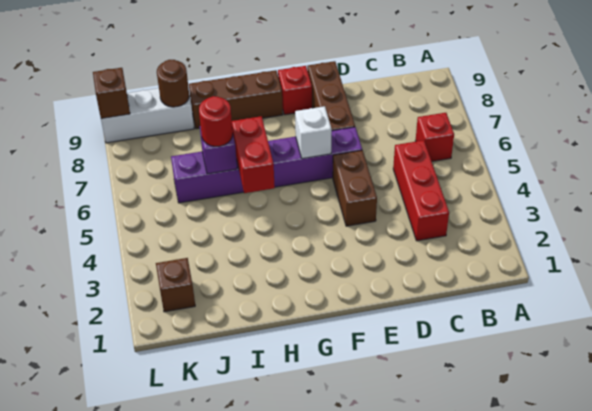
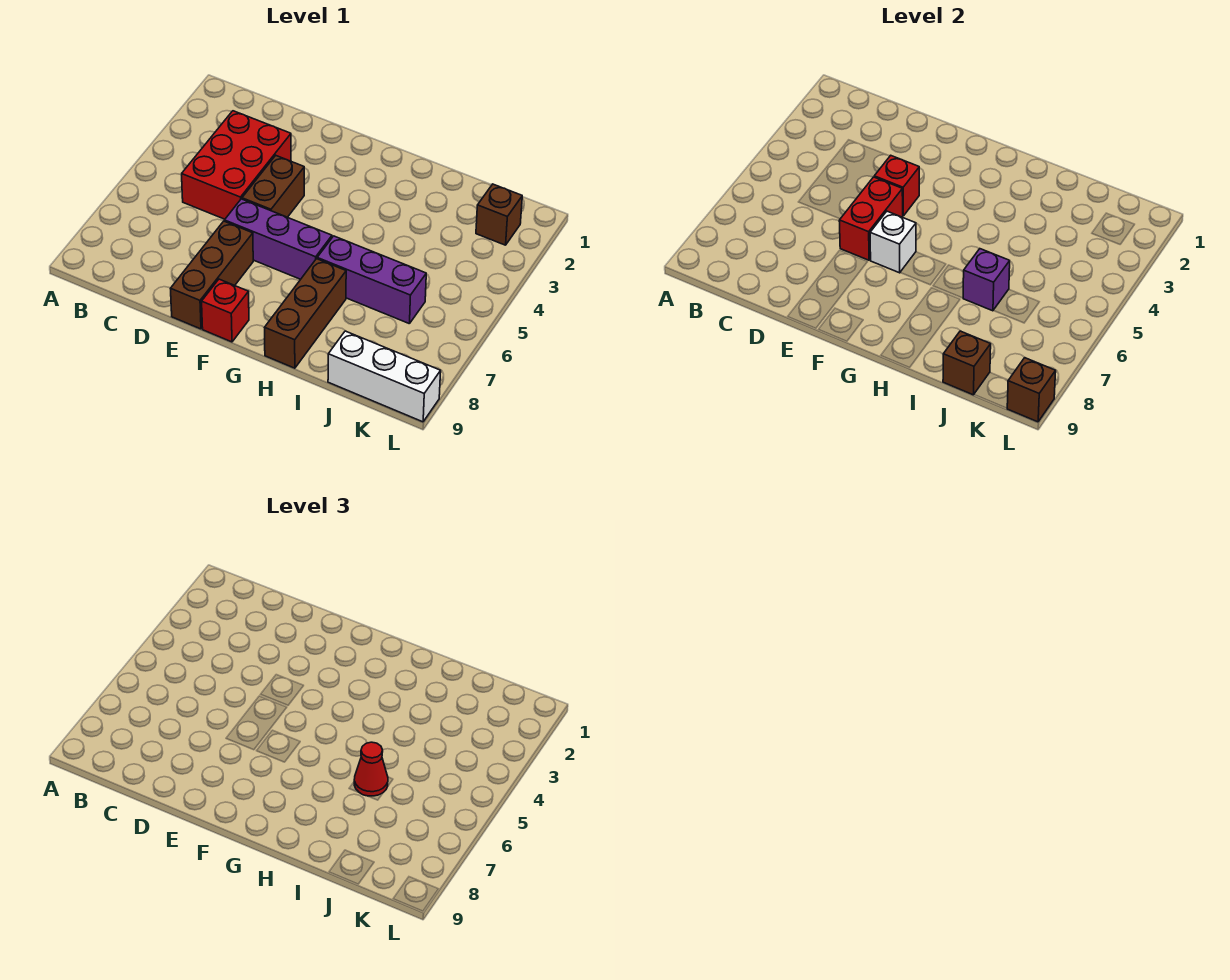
red 1x1 brick [416,113,454,161] -> red 1x1 brick moved to [874,155,919,216]
red 1x3 brick [393,140,449,241] -> red 2x3 brick [182,111,291,219]
brown 1x3 brick [189,70,283,129] -> brown 1x3 brick turned to [264,259,346,368]
red 1x2 brick [232,116,275,193] -> red 1x2 brick moved to [839,177,903,260]
red 1x1 round brick [199,96,233,146] -> red 1x1 cone [354,742,388,796]
brown 1x1 round brick [157,60,189,107] -> brown 1x1 brick [943,331,991,395]

